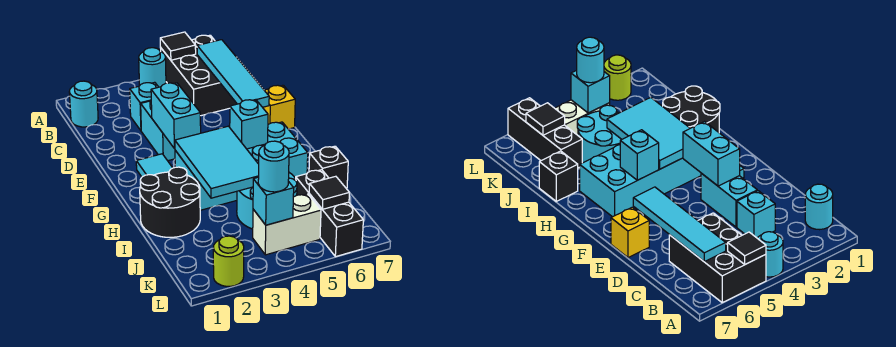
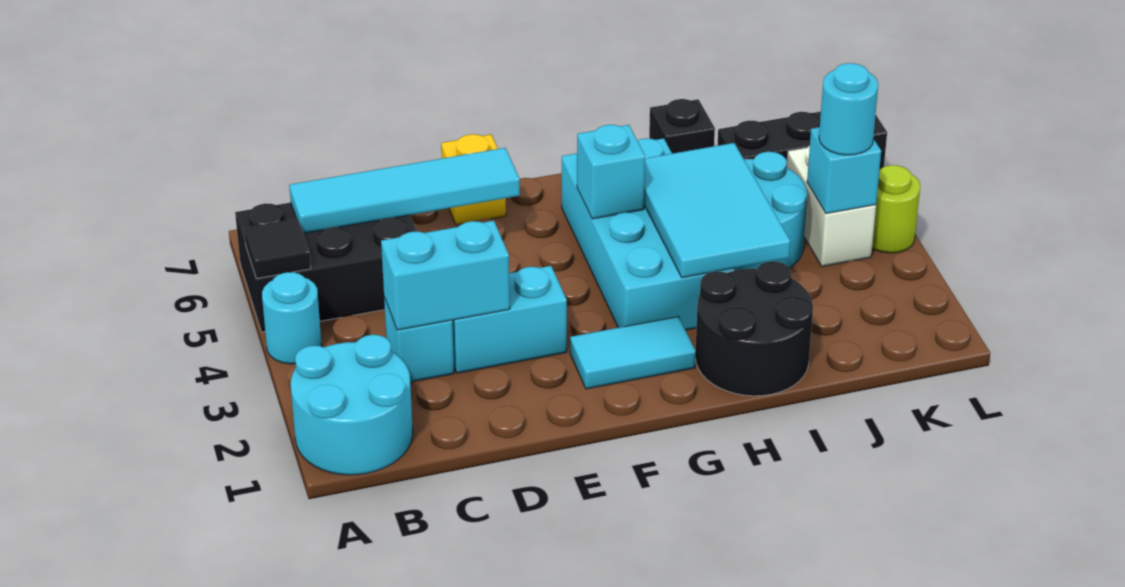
cyan 1x1 round brick [69,81,98,127] -> cyan 2x2 round brick [291,335,413,475]
cyan 1x2 brick [151,83,201,149] -> cyan 1x2 brick moved to [381,221,510,330]
cyan 2x3 tile [175,126,259,198] -> cyan 2x3 tile turned to [644,143,790,278]
black 1x1 tile [309,176,349,209] -> none
lime 1x1 round brick [213,236,244,286] -> lime 1x1 round brick moved to [872,165,920,253]

